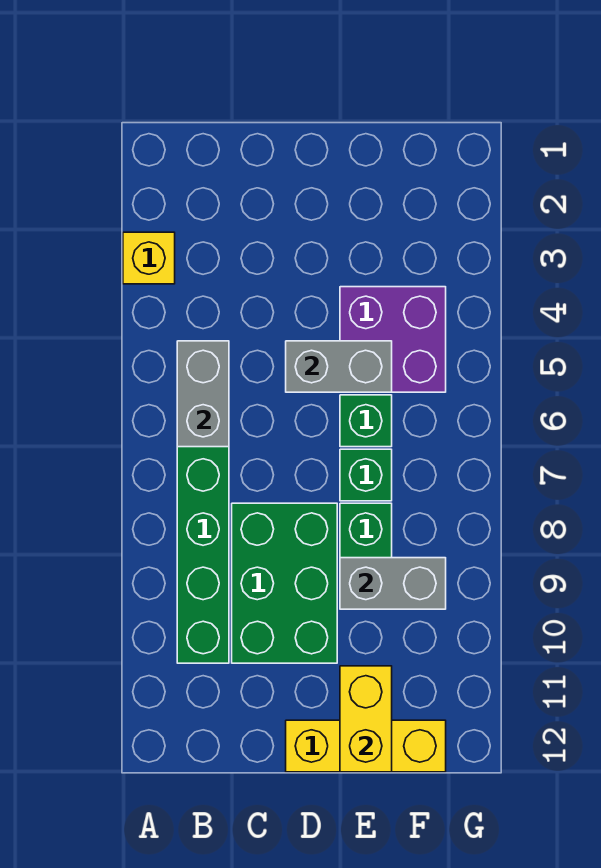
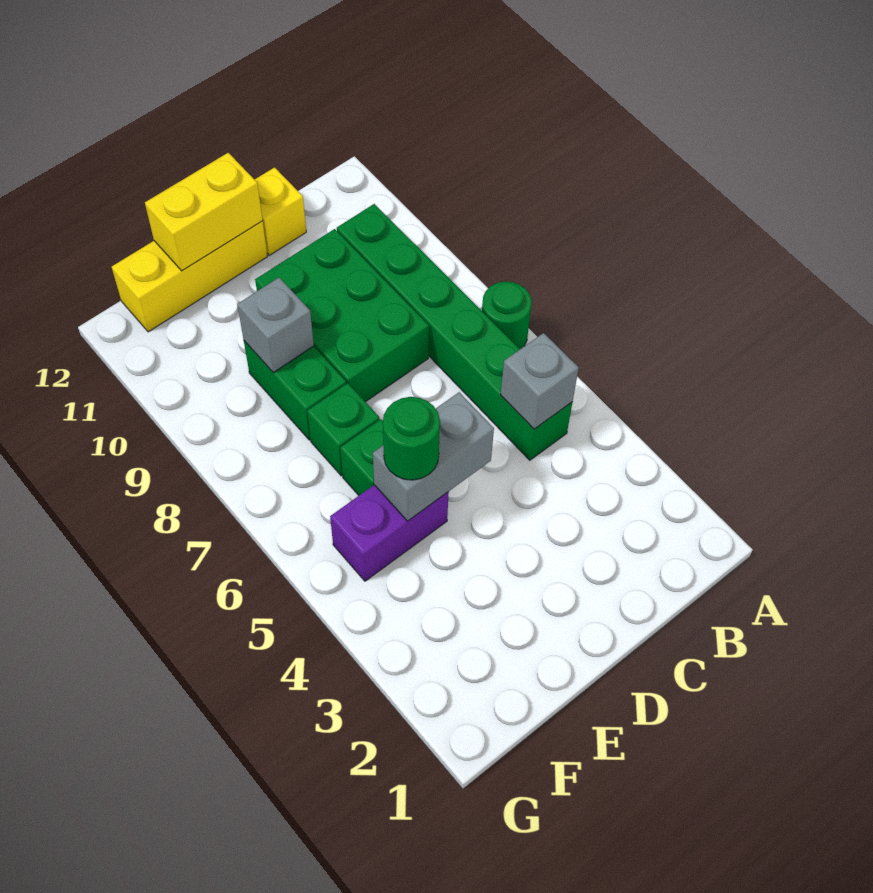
yellow 1x1 brick [123,232,175,284] -> yellow 1x1 brick moved to [255,167,306,255]
none -> green 1x1 round brick [482,281,532,349]
grey 1x2 brick [177,341,229,447] -> grey 1x1 brick [501,333,579,429]
purple 2x2 brick [340,287,446,392] -> purple 1x2 brick [330,485,449,581]
none -> green 1x1 round brick [383,397,440,480]
grey 1x2 brick [340,558,446,609] -> grey 1x1 brick [237,278,314,373]
yellow 1x2 brick [340,666,392,772] -> yellow 1x2 brick turned to [145,153,263,271]

